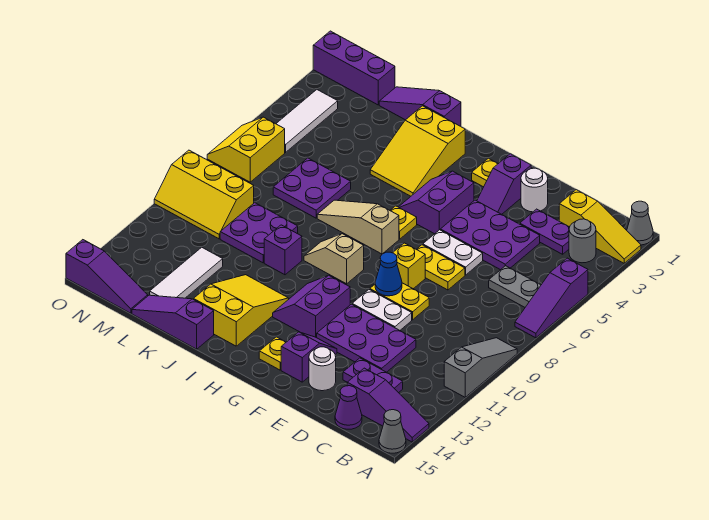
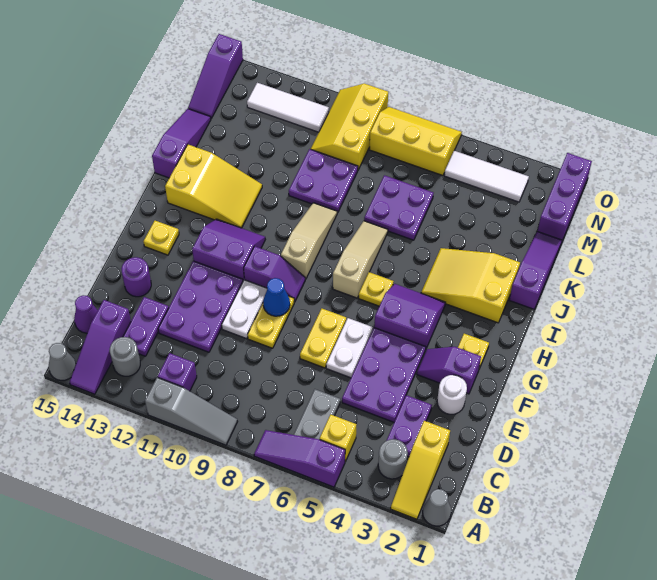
none -> grey 1x1 round brick [110,337,140,376]
white 1x1 round brick [309,347,336,391] -> purple 1x1 round brick [121,257,151,297]
yellow 1x1 brick [393,243,425,289] -> yellow 1x1 brick moved to [320,415,356,462]
purple 1x2 slope [281,332,337,382] -> purple 1x2 slope moved to [244,246,305,302]
tan 1x2 slope [304,234,364,284] -> tan 1x3 slope [281,203,337,279]
purple 1x1 brick [264,225,302,275] -> purple 1x1 brick moved to [158,353,197,391]
white 1x3 tile [150,247,223,298] -> white 1x3 tile moved to [247,83,329,132]
yellow 2x2 slope [207,117,285,182] -> yellow 2x3 slope [369,107,462,176]

